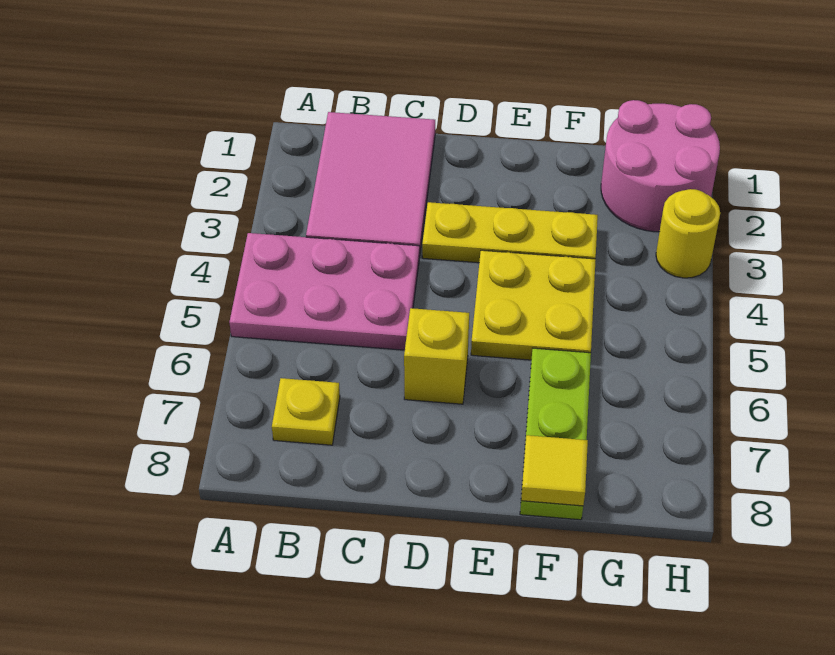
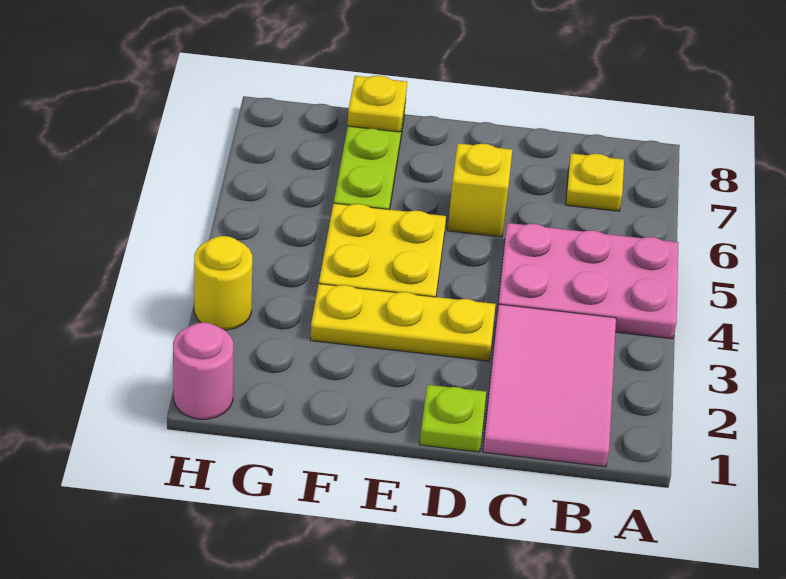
none -> lime 1x1 plate [420,385,486,452]
yellow 1x1 tile [521,435,588,506] -> yellow 1x1 plate [348,75,407,132]
pink 2x2 round brick [601,100,720,232] -> pink 1x1 round brick [173,322,233,419]

